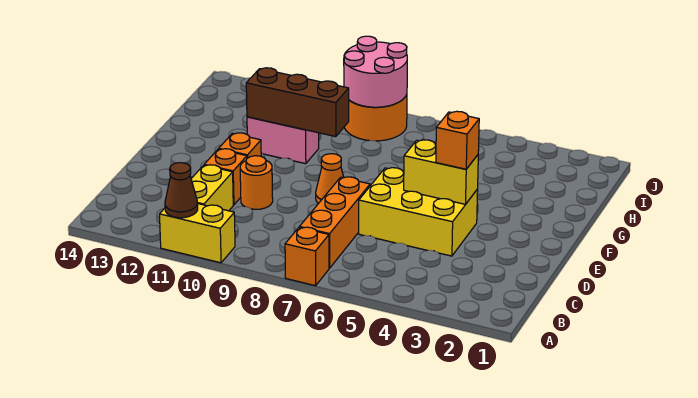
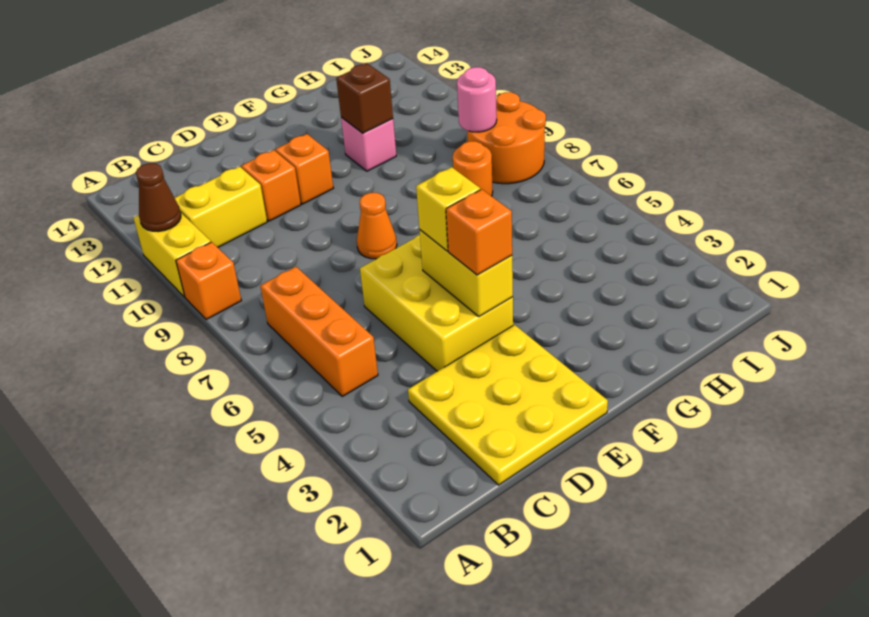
orange 1x1 brick [285,227,329,286] -> orange 1x1 brick moved to [176,242,241,320]
orange 1x3 brick [299,177,370,268] -> orange 1x3 brick turned to [260,267,378,396]
none -> yellow 3x3 plate [408,325,608,485]
orange 1x1 round brick [240,156,273,209] -> orange 1x1 round brick moved to [453,141,493,196]
none -> yellow 1x1 brick [416,167,480,251]
brown 1x3 brick [246,68,349,137] -> brown 1x1 brick [336,63,393,133]
pink 1x2 brick [247,117,319,164] -> pink 1x1 brick [341,118,396,171]
pink 2x2 round brick [344,36,407,107] -> pink 1x1 round brick [457,67,497,132]

